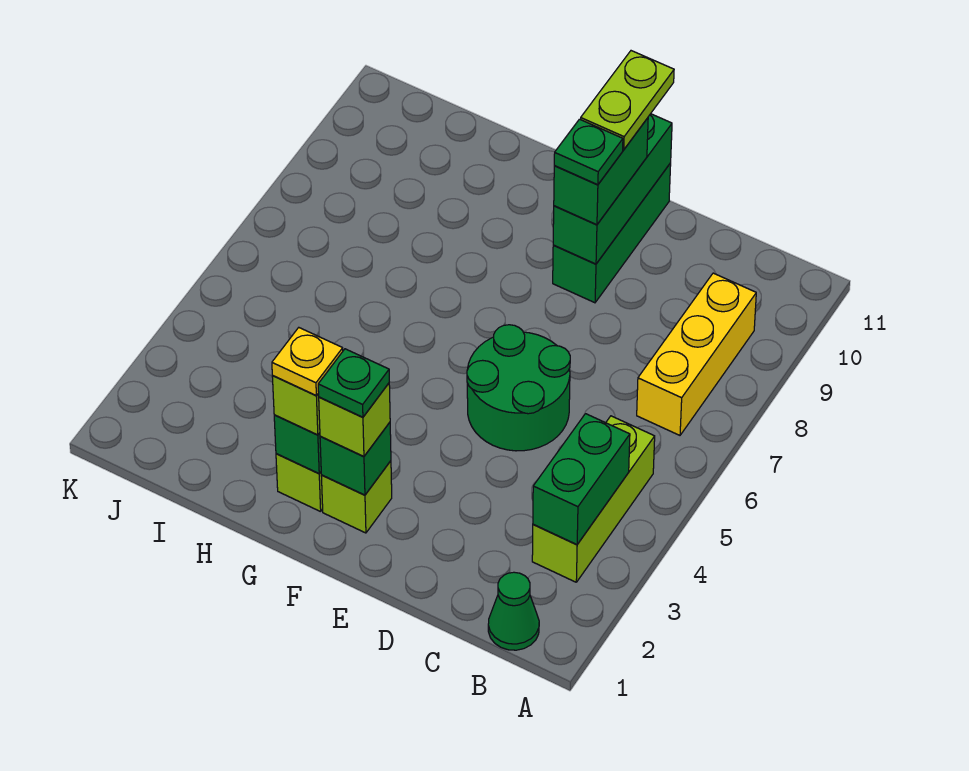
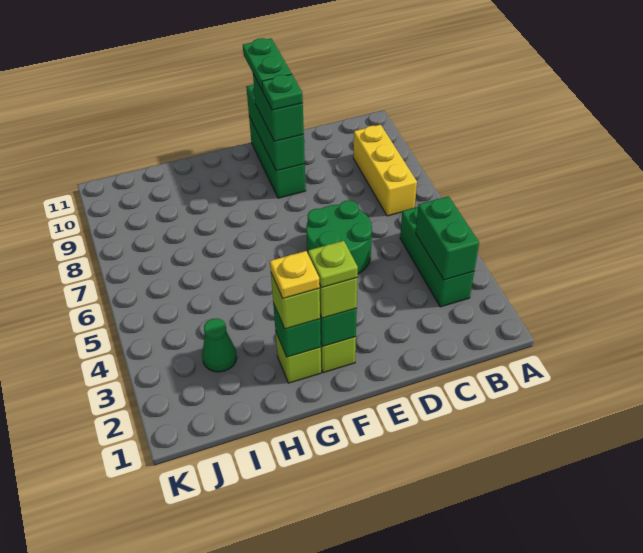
green 1x1 cone [488,572,539,650] -> green 1x1 cone moved to [202,318,237,372]
lime 1x3 brick [532,416,655,582] -> green 1x3 brick [400,207,474,307]
lime 1x2 plate [581,51,674,150] -> green 1x2 plate [243,38,292,91]
green 1x1 plate [318,349,389,417] -> lime 1x1 plate [308,241,358,288]

